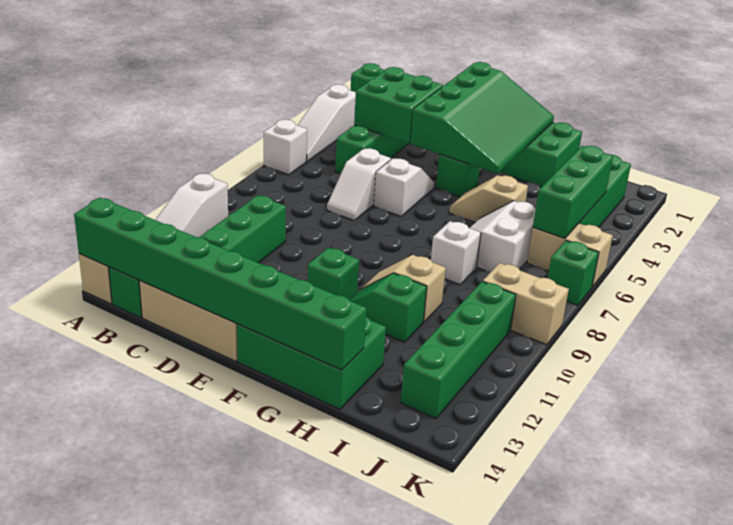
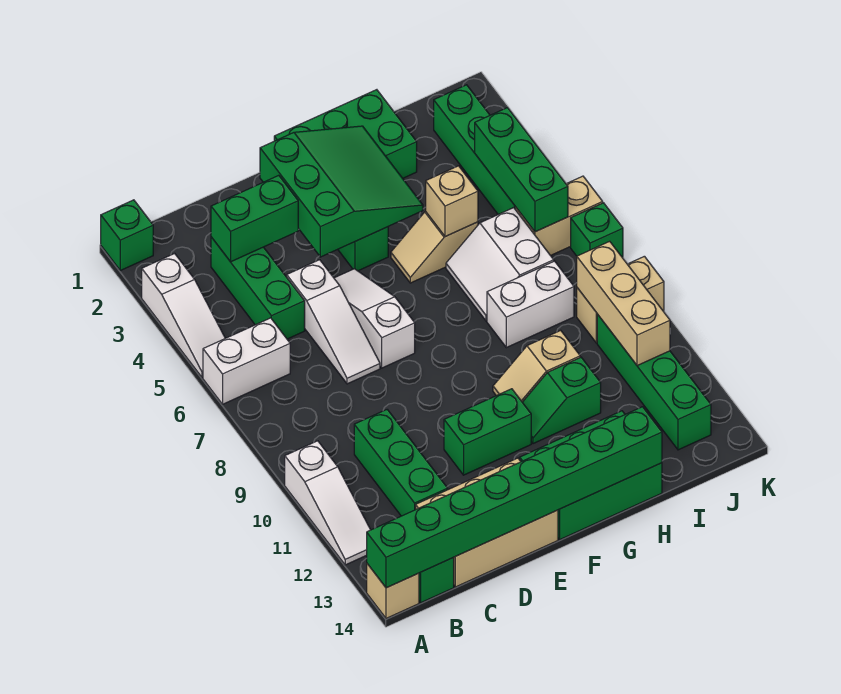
white 1x1 brick [264,120,307,175] -> white 1x2 brick [203,318,290,404]
green 2x2 brick [354,67,443,144] -> green 1x2 brick [211,175,298,262]
white 1x2 slope [327,148,391,221] -> white 1x3 slope [287,260,380,384]
green 3x4 slope [410,62,554,174] -> green 3x3 slope [260,126,423,257]
white 1x2 slope [374,158,434,217] -> white 1x3 slope [334,269,415,368]
green 1x1 brick [308,247,359,299] -> green 1x2 brick [444,389,531,475]
none -> tan 1x1 brick [426,166,478,237]
white 1x1 brick [431,221,481,285] -> white 1x2 brick [487,261,574,348]
none -> tan 1x3 brick [577,241,670,366]

